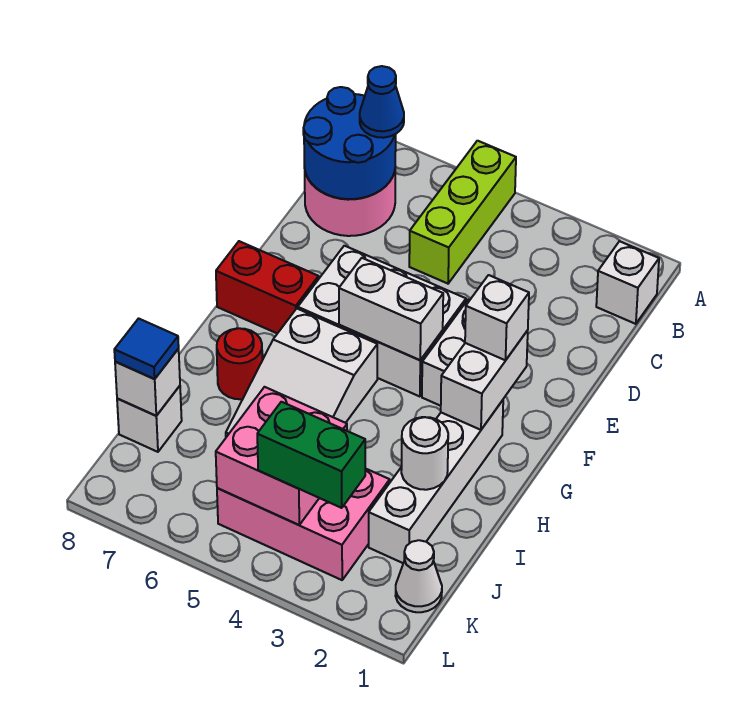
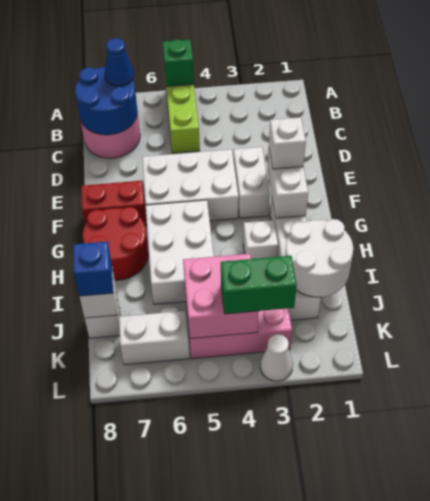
none -> green 1x1 brick [163,40,194,86]
white 1x1 brick [596,241,659,324] -> white 1x1 brick moved to [243,220,278,259]
white 1x2 brick [339,258,443,360] -> white 1x2 brick moved to [119,311,190,365]
white 2x3 slope [226,309,377,437] -> white 2x3 brick [146,200,214,304]
red 1x1 round brick [217,328,262,399] -> red 2x2 round brick [83,207,148,280]
white 1x1 round brick [401,417,448,490] -> white 2x2 round brick [285,219,353,297]
blue 1x1 tile [114,319,179,379] -> blue 1x1 brick [73,242,113,296]
white 1x1 cone [396,540,442,612] -> white 1x1 cone moved to [260,334,293,381]

